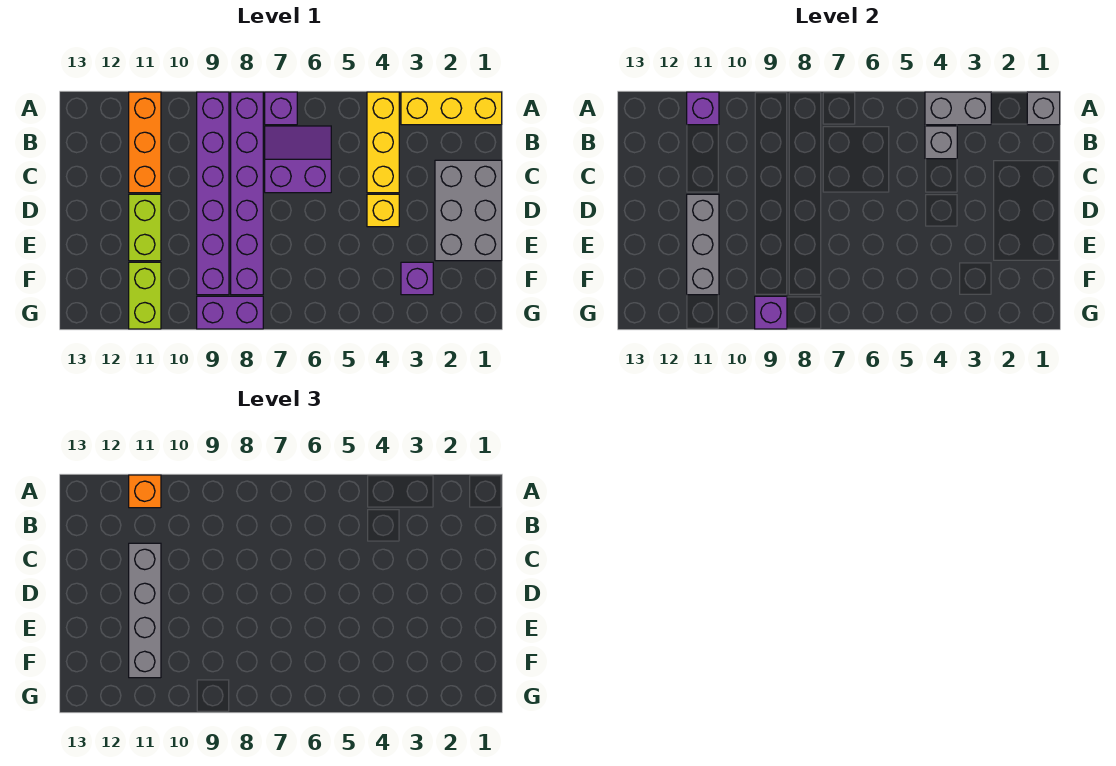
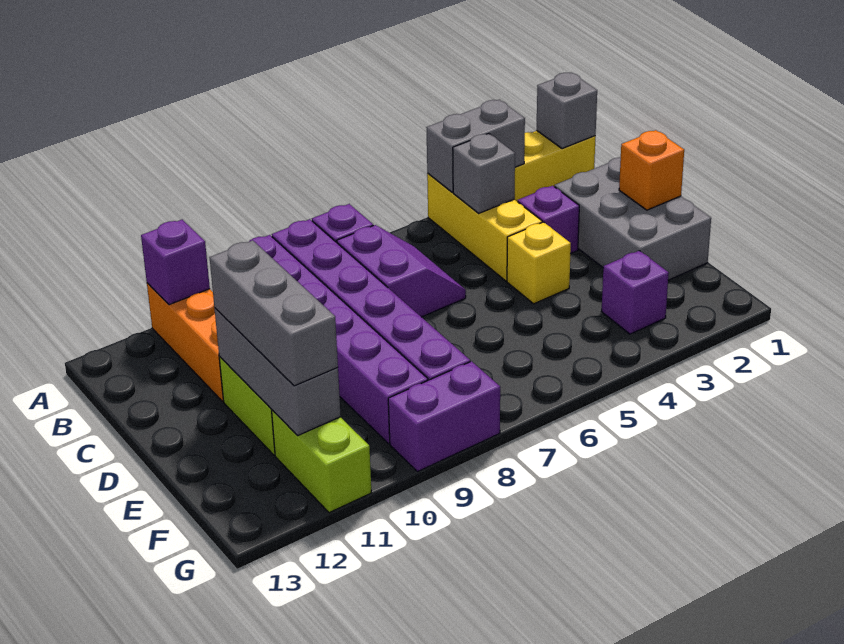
orange 1x1 brick [129,475,161,508] -> orange 1x1 brick moved to [619,130,684,210]
purple 2x2 slope [265,126,331,193] -> purple 2x2 slope turned to [337,225,466,317]
grey 1x4 brick [129,543,161,678] -> grey 1x3 brick [210,240,338,386]
purple 1x1 brick [755,296,787,329] -> purple 1x1 brick moved to [518,186,579,254]

